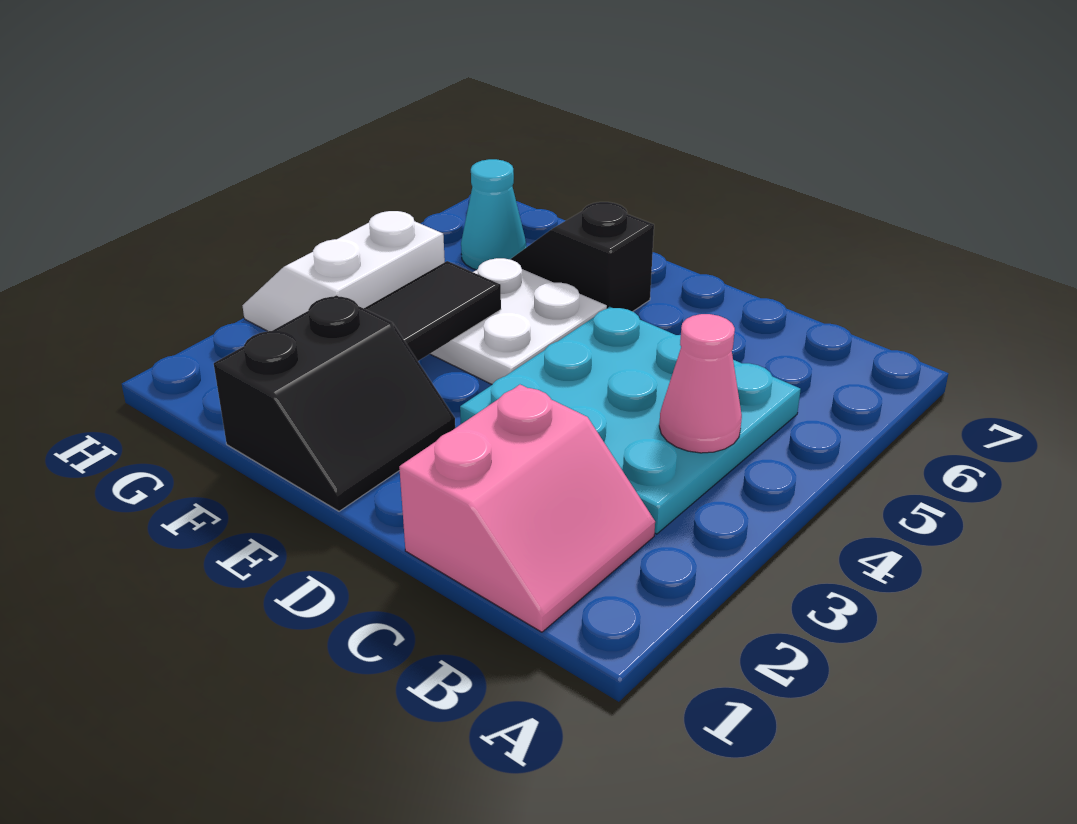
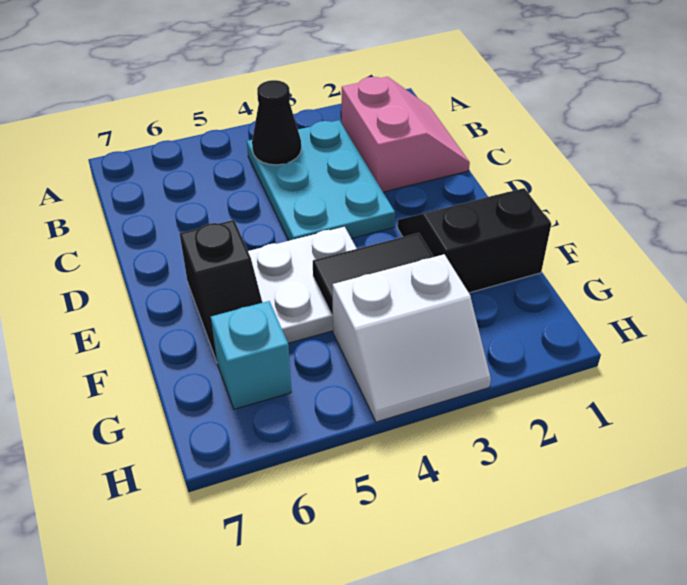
pink 2x2 slope [399,385,655,632] -> pink 2x2 slope turned to [342,77,470,192]
cyan 3x3 plate [460,307,801,534] -> cyan 2x3 plate [247,120,395,240]
pink 1x1 cone [659,314,742,453] -> black 1x1 cone [252,80,301,165]
cyan 1x1 cone [461,159,526,270] -> cyan 1x1 brick [211,301,291,409]

